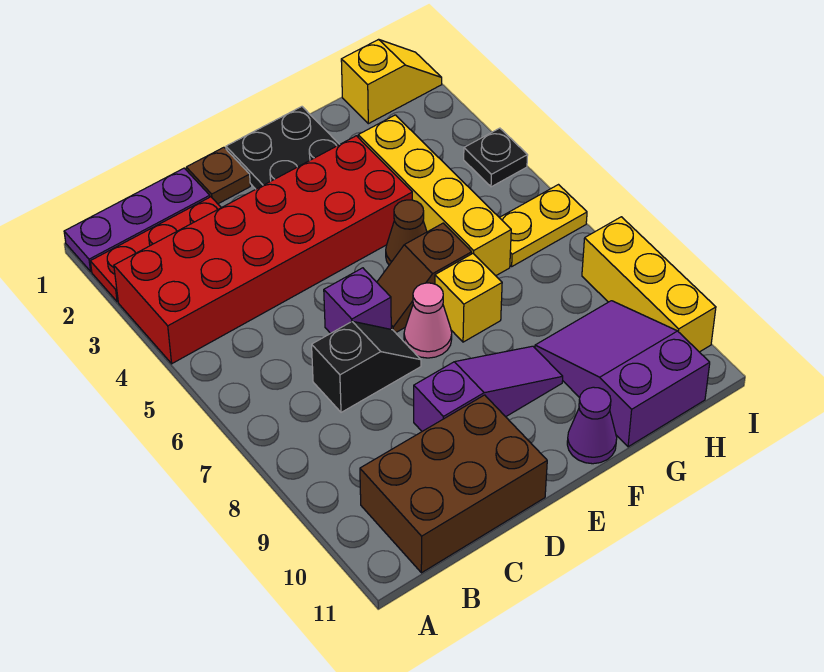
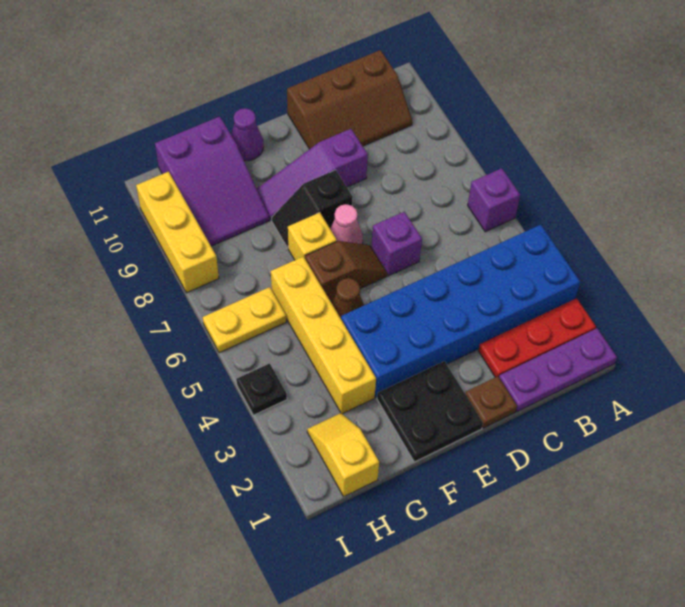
red 2x6 brick [114,136,412,364] -> blue 2x6 brick [341,225,580,397]
none -> purple 1x1 brick [468,168,520,232]
brown 2x3 brick [360,395,547,573] -> brown 2x3 slope [287,50,412,149]
black 1x2 slope [312,321,421,412] -> black 1x2 slope moved to [272,170,353,248]
yellow 1x2 slope [341,39,442,124] -> yellow 1x2 slope turned to [307,413,379,496]

